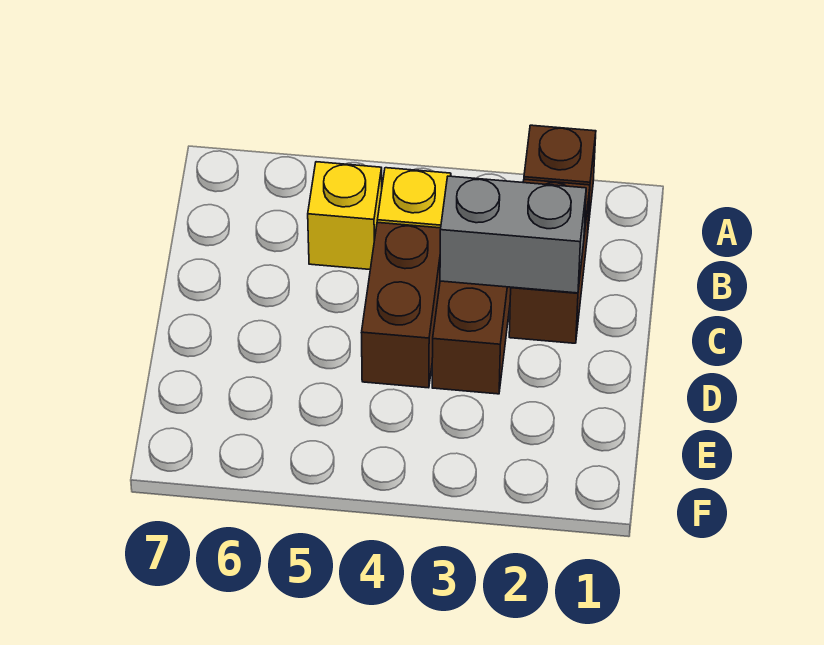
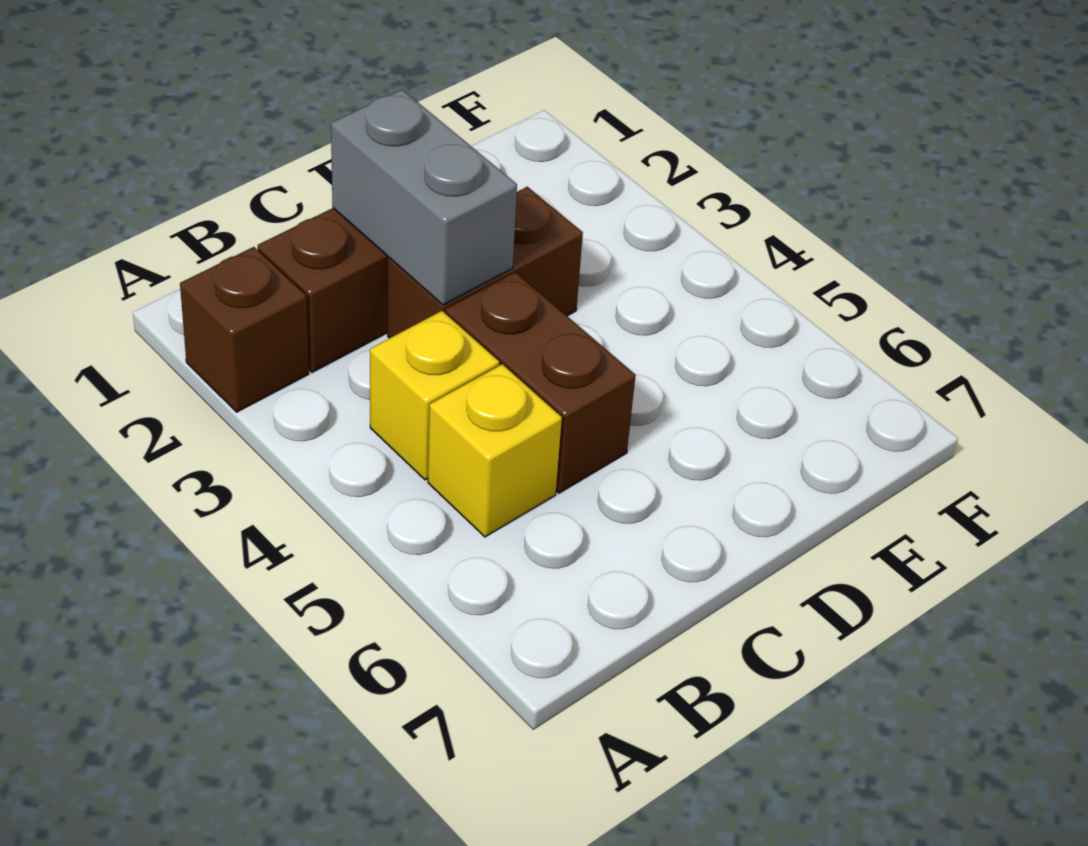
brown 1x2 brick [361,222,441,388] -> brown 1x2 brick turned to [446,272,636,493]

